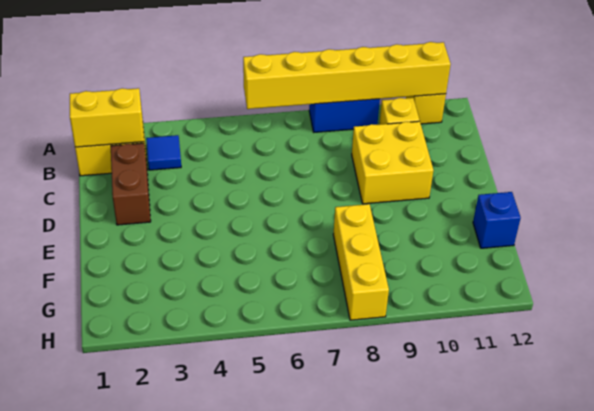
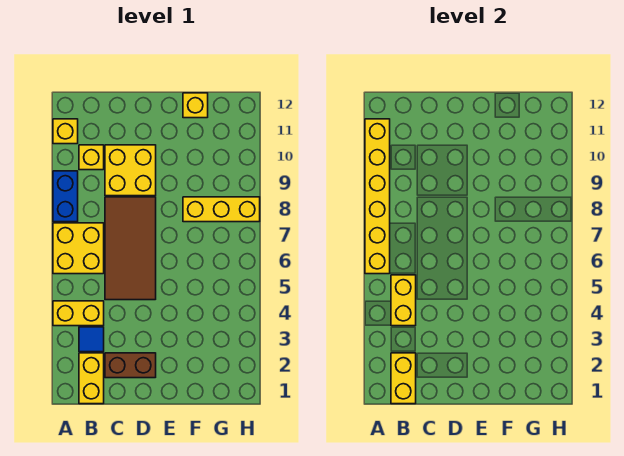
none -> yellow 1x2 brick [53,301,104,326]
none -> yellow 2x2 brick [53,223,104,274]
none -> yellow 1x2 brick [391,275,416,326]
none -> brown 2x4 tile [105,197,156,300]
blue 1x1 brick [473,192,521,248] -> yellow 1x1 brick [183,93,208,118]

